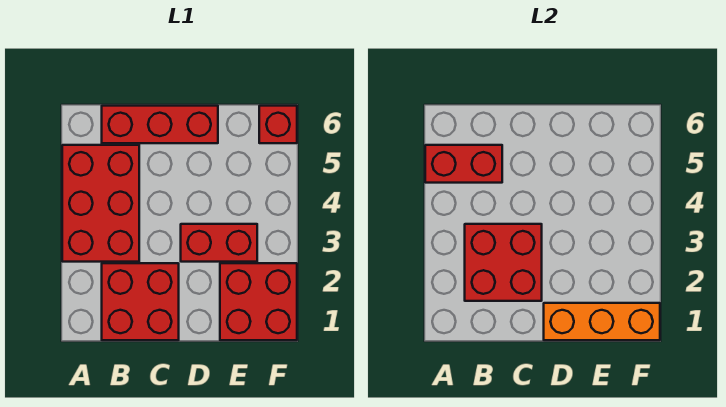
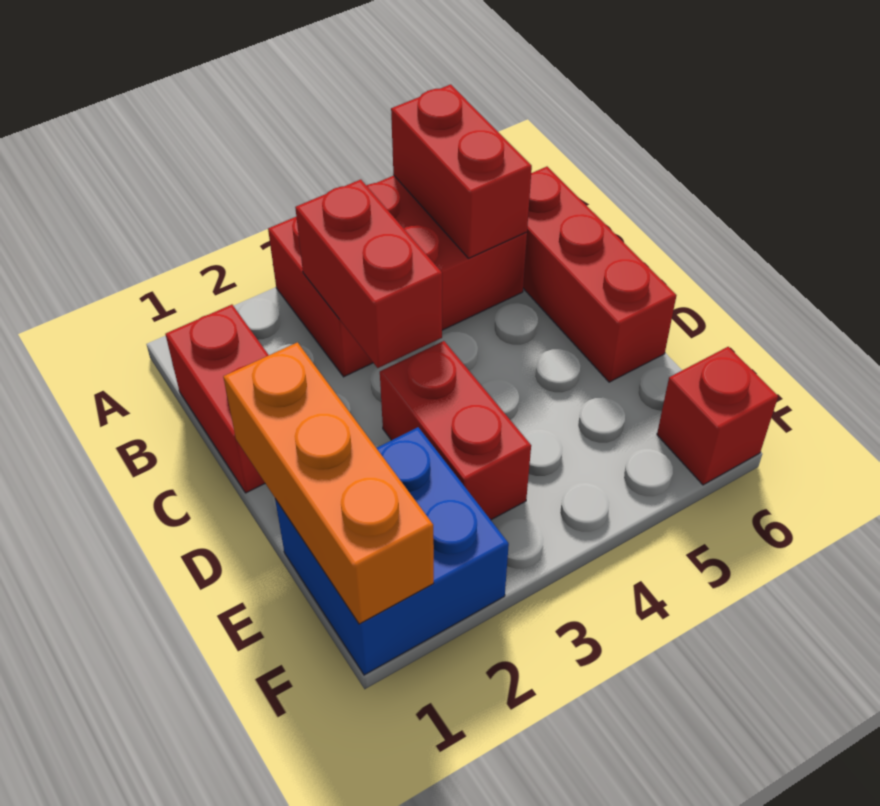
red 2x2 brick [102,263,179,340] -> red 1x2 brick [165,305,269,493]
red 2x2 brick [465,224,542,301] -> red 1x2 brick [295,180,442,368]
red 2x2 brick [220,263,297,340] -> blue 2x2 brick [275,427,509,675]

